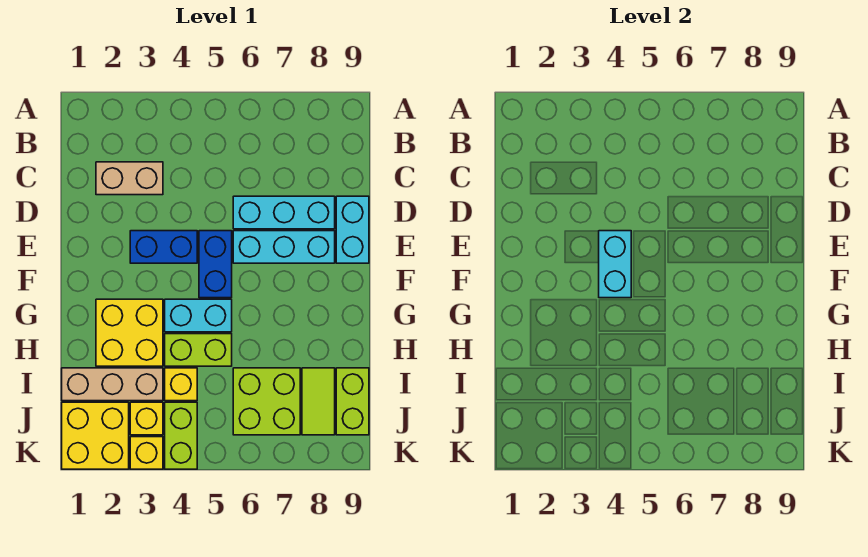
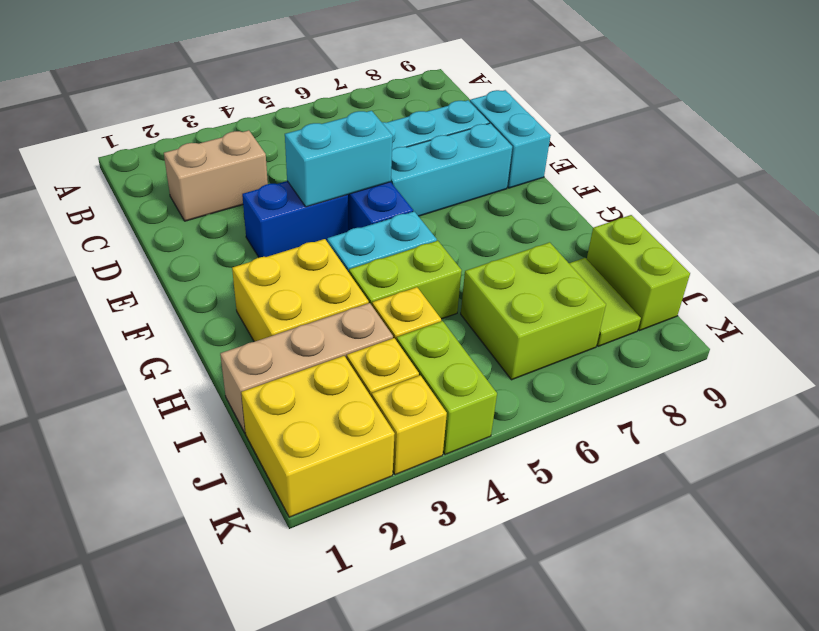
cyan 1x2 brick [599,231,631,298] -> cyan 1x2 brick turned to [285,111,393,207]

